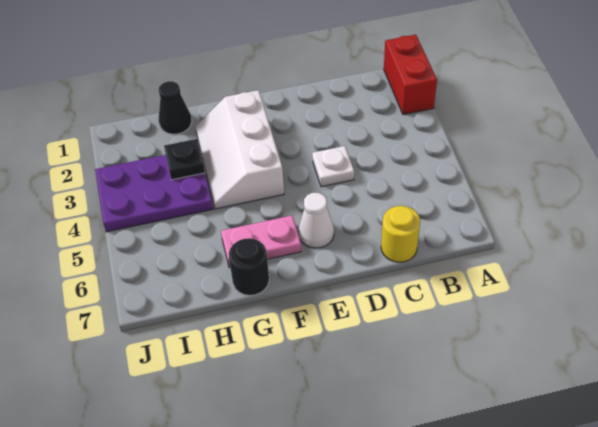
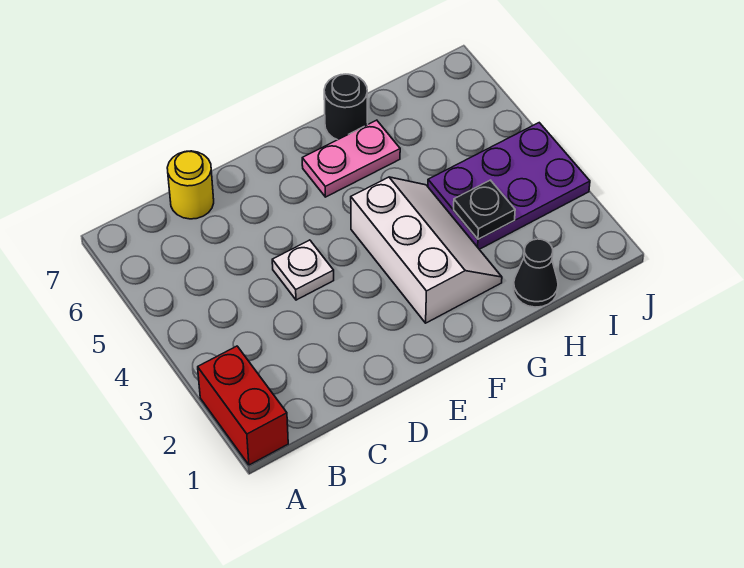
white 1x1 cone [298,193,334,248] -> none

